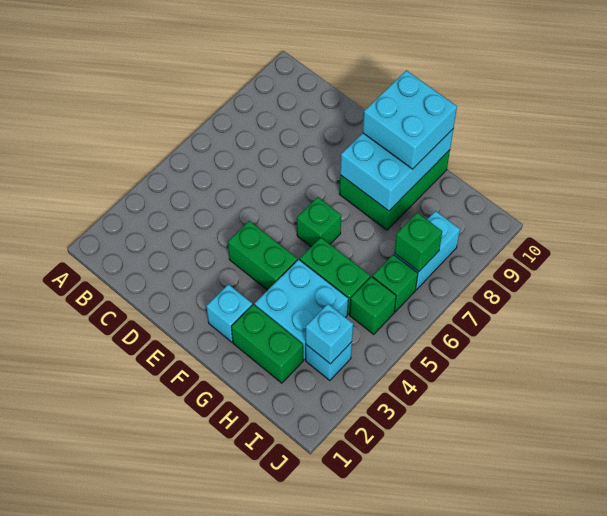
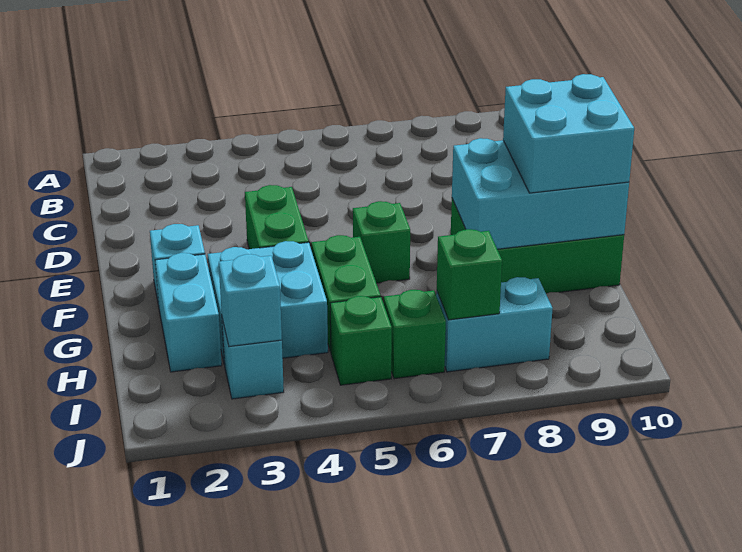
green 1x2 brick [231,305,303,383] -> cyan 1x2 brick [155,253,222,372]

